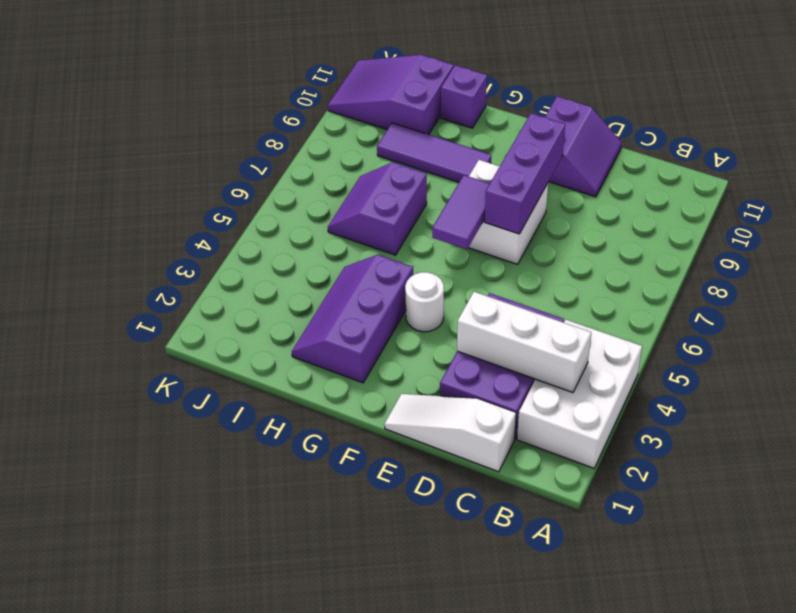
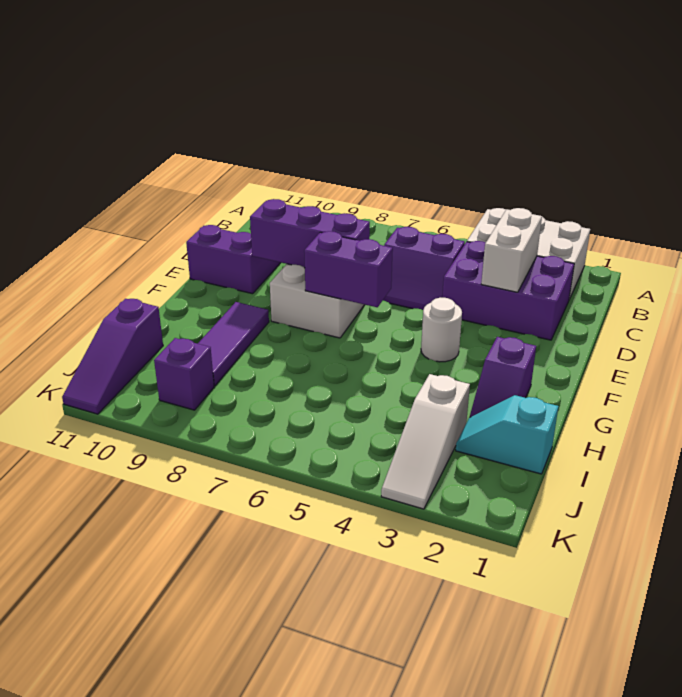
white 1x3 brick [457,292,591,393] -> white 1x2 brick [481,208,542,292]
white 1x3 slope [384,394,516,472] -> white 1x3 slope moved to [381,374,470,509]
purple 1x2 tile [432,175,490,249] -> purple 1x2 brick [304,231,393,307]
purple 2x3 slope [292,255,413,383] -> purple 1x2 slope [470,337,536,417]
purple 2x2 slope [328,162,427,255] -> purple 2x2 slope moved to [383,227,465,310]
purple 1x1 brick [441,65,487,128] -> purple 1x1 brick moved to [154,338,214,410]
none -> cyan 1x2 slope [456,395,558,474]
purple 2x3 slope [328,55,453,135] -> purple 1x3 slope [62,299,163,414]

